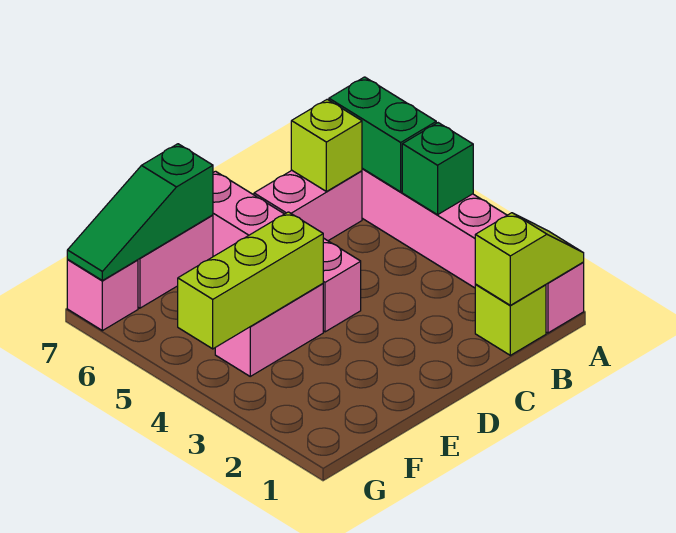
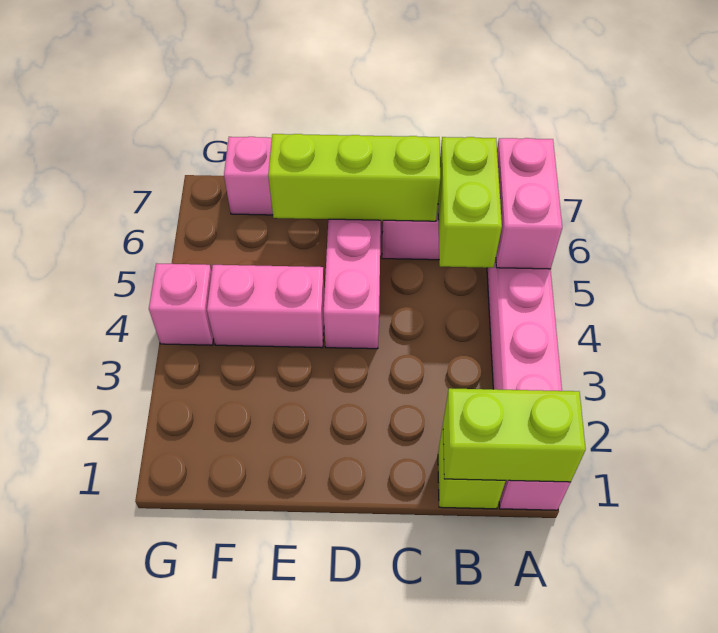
lime 1x2 slope [475,213,584,305] -> lime 1x2 brick [443,388,586,482]
green 1x1 brick [402,123,473,215] -> none
green 1x2 brick [329,77,436,192] -> pink 1x2 brick [496,138,562,269]
lime 1x1 brick [291,99,362,192] -> lime 1x2 brick [438,137,502,268]
lime 1x3 brick [178,212,323,349] -> lime 1x3 brick moved to [268,134,440,221]
green 1x3 slope [67,144,213,281] -> none
pink 1x1 brick [67,260,138,331] -> pink 1x1 brick moved to [149,263,214,345]

